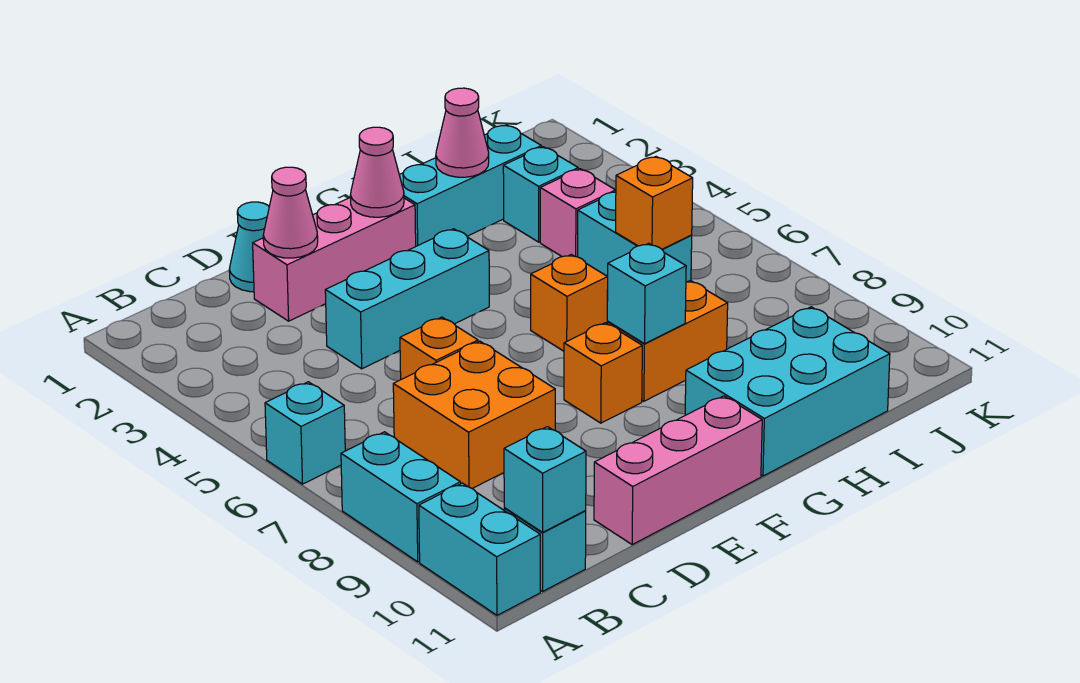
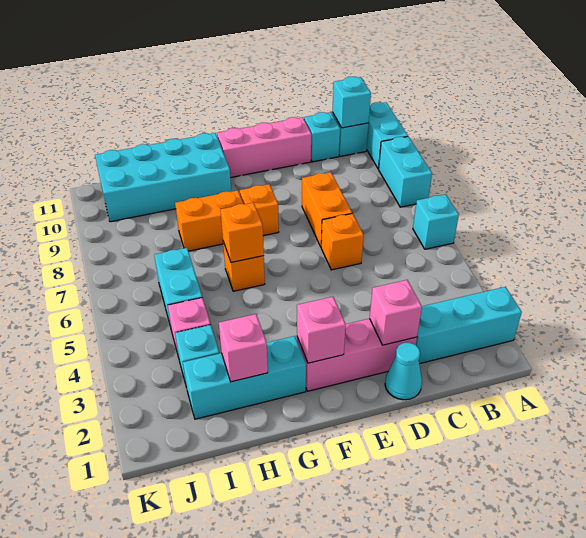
orange 2x2 brick [393,341,555,489] -> orange 1x2 brick [302,172,352,246]
pink 1x1 cone [263,167,318,258] -> pink 1x1 brick [370,280,422,345]
cyan 1x3 brick [325,229,489,369] -> cyan 1x3 brick moved to [416,287,522,364]
pink 1x1 cone [350,127,404,217] -> pink 1x1 brick [297,297,346,363]
cyan 1x1 brick [607,243,686,344] -> cyan 1x1 brick moved to [304,112,340,162]
cyan 2x3 brick [685,307,890,476] -> cyan 2x4 brick [95,133,231,222]
pink 1x1 cone [436,88,489,177] -> pink 1x1 brick [219,314,268,382]
orange 1x1 brick [616,157,693,249] -> orange 1x1 brick moved to [221,203,264,263]

